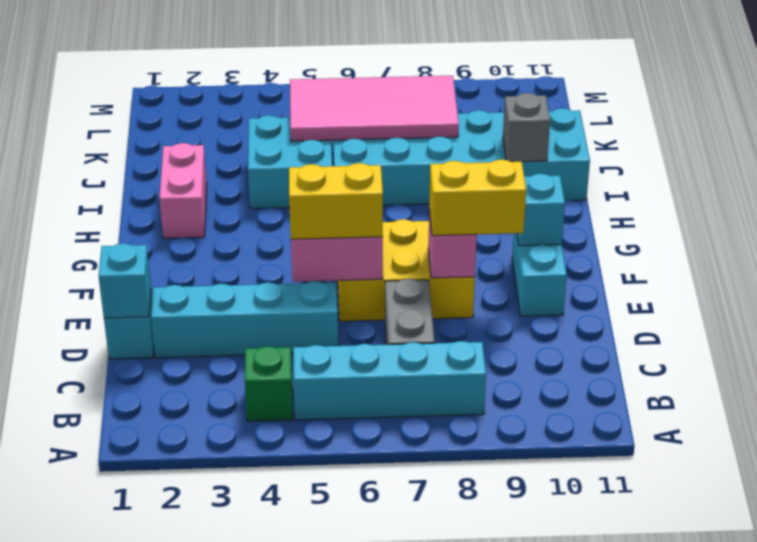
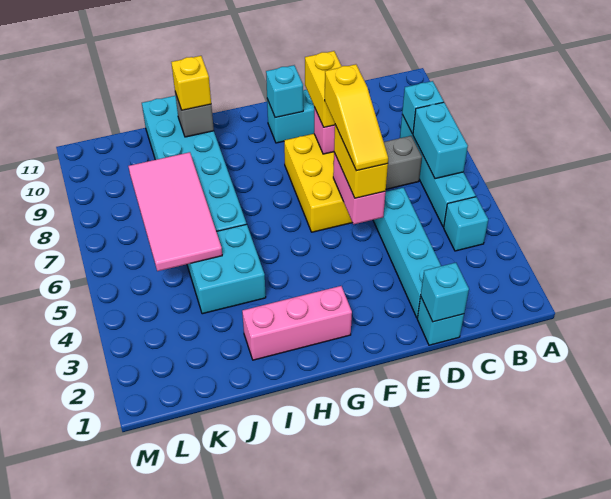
green 1x1 brick [245,346,293,421] -> cyan 1x1 brick [444,197,488,251]
none -> cyan 1x2 brick [413,102,468,179]
none -> cyan 1x1 brick [402,81,444,134]
none -> yellow 1x3 slope [325,64,388,171]
pink 1x2 brick [160,143,207,238] -> pink 1x3 brick [242,286,352,360]
none -> yellow 1x1 brick [171,56,211,110]

